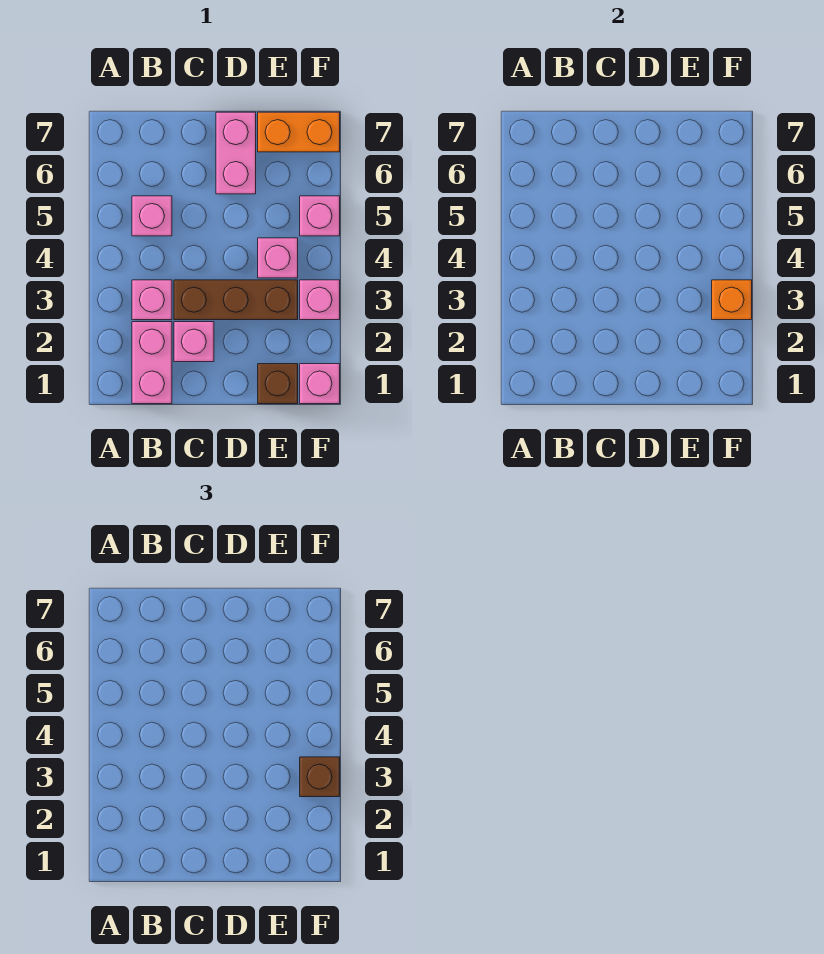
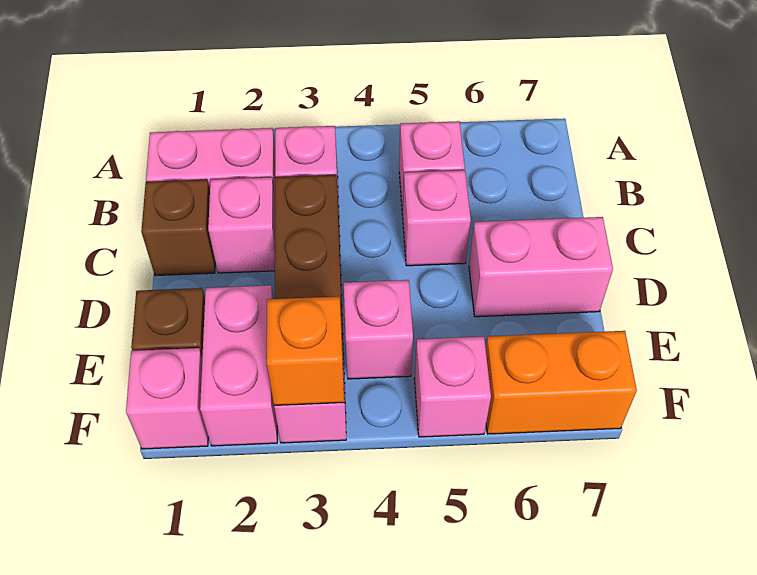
none -> pink 1x1 brick [403,170,471,266]
none -> pink 1x2 brick [200,285,277,446]
orange 1x2 brick [258,112,340,152] -> orange 1x2 brick turned to [486,331,637,434]
brown 1x1 brick [300,757,340,797] -> brown 1x1 brick moved to [141,180,215,276]

